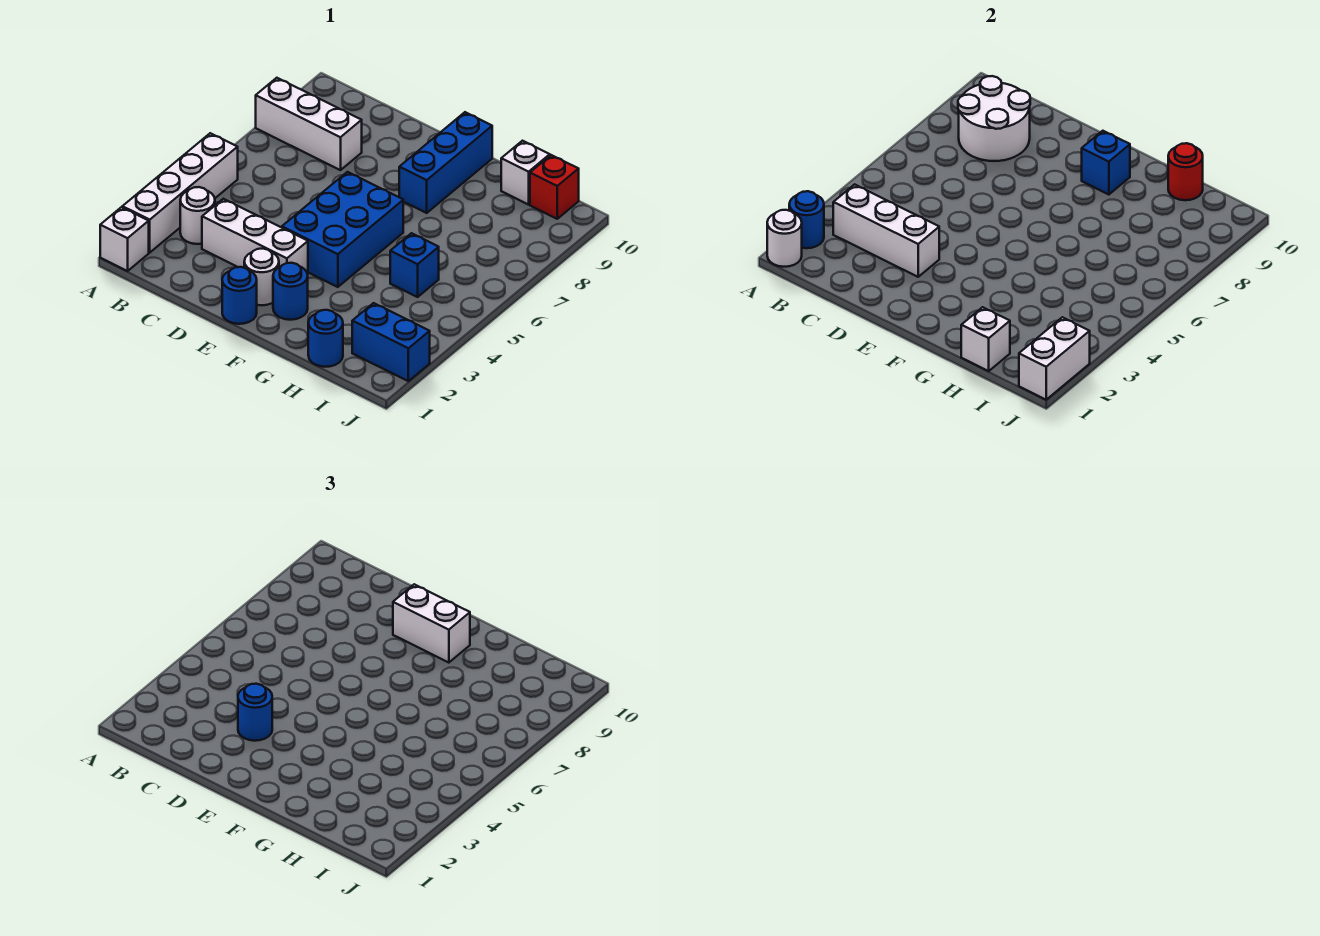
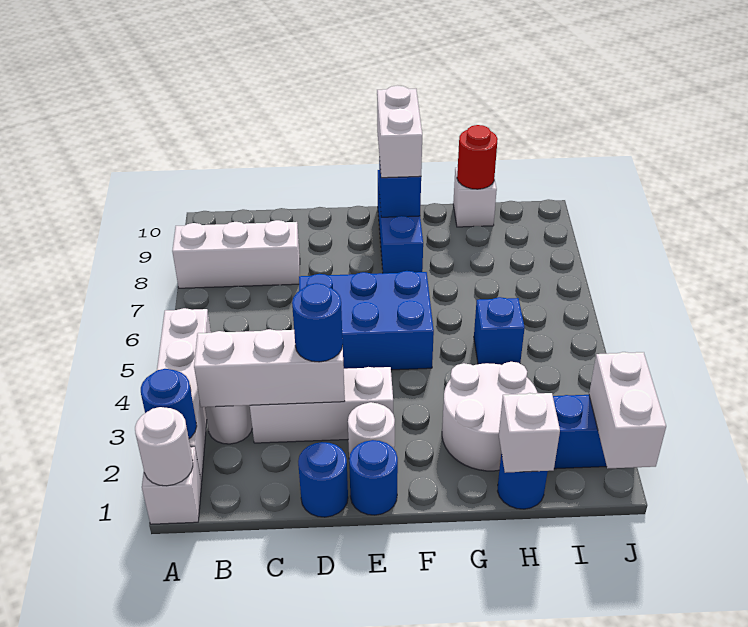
white 2x2 round brick [958,76,1030,161] -> white 2x2 round brick moved to [442,362,537,471]
blue 2x3 brick [282,172,403,287] -> blue 2x3 brick turned to [299,271,434,370]
white 1x2 brick [393,584,470,663] -> white 1x2 brick turned to [377,85,422,178]
blue 1x1 round brick [273,263,308,320] -> blue 1x1 round brick moved to [298,442,348,517]
red 1x1 brick [530,155,579,219] -> none

